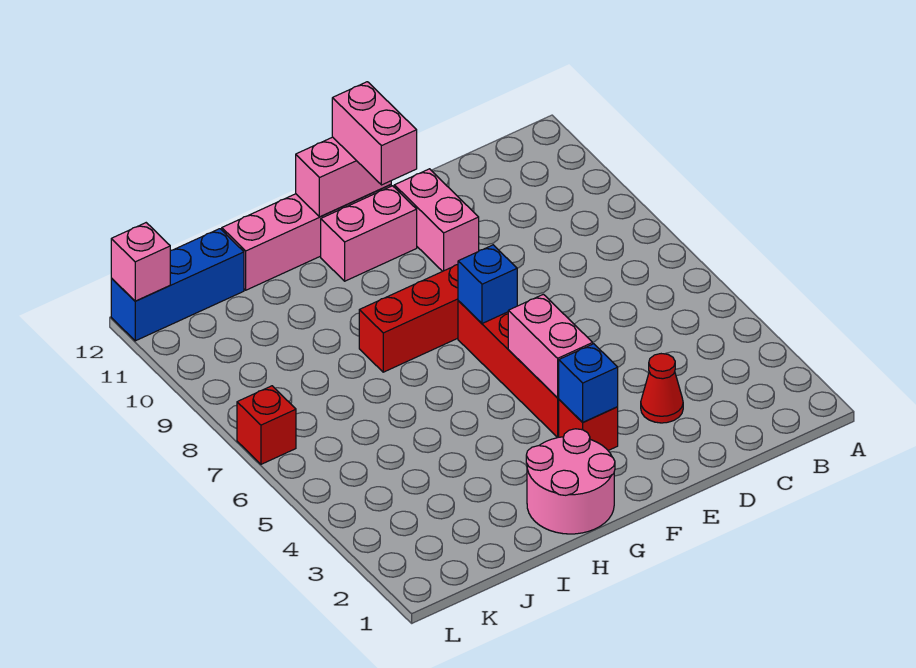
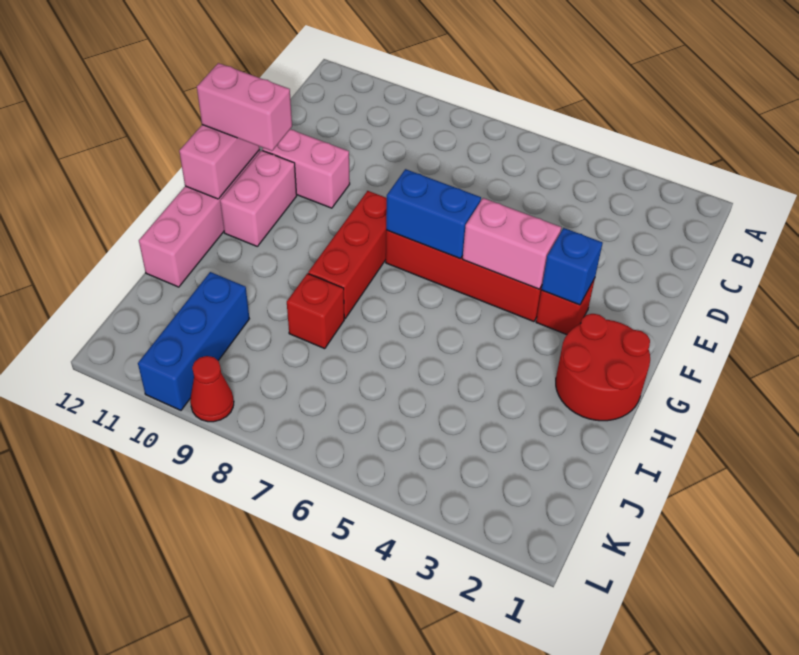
red 1x1 cone [641,354,683,423] -> red 1x1 cone moved to [190,356,234,422]
blue 1x1 brick [458,245,517,324] -> blue 1x2 brick [386,169,481,259]
pink 2x2 round brick [526,429,615,534] -> red 2x2 round brick [556,314,650,421]
blue 1x3 brick [111,229,244,341] -> blue 1x3 brick moved to [138,272,249,410]
red 1x1 brick [237,386,296,464] -> red 1x1 brick moved to [287,273,344,349]
pink 1x1 brick [111,223,170,301] -> none

